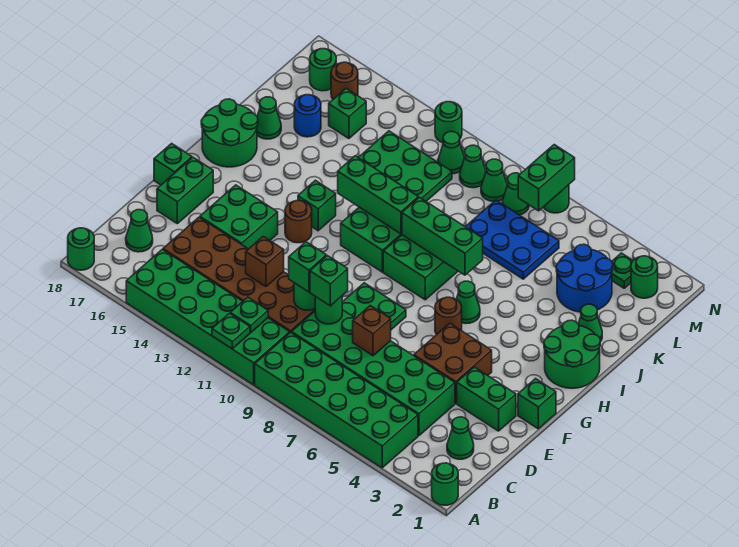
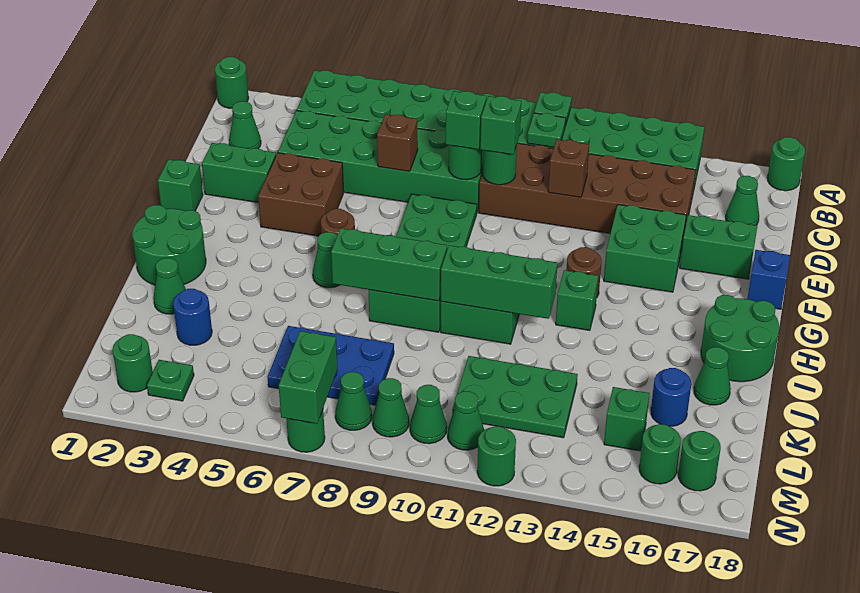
green 1x2 brick [157,158,213,224] -> green 1x2 brick turned to [680,215,757,279]
green 1x1 brick [154,144,192,185] -> blue 1x1 brick [747,250,790,309]
blue 2x2 round brick [556,244,613,312] -> blue 1x1 round brick [173,289,212,345]
brown 1x1 round brick [331,62,358,99] -> green 1x1 round brick [639,424,681,484]

